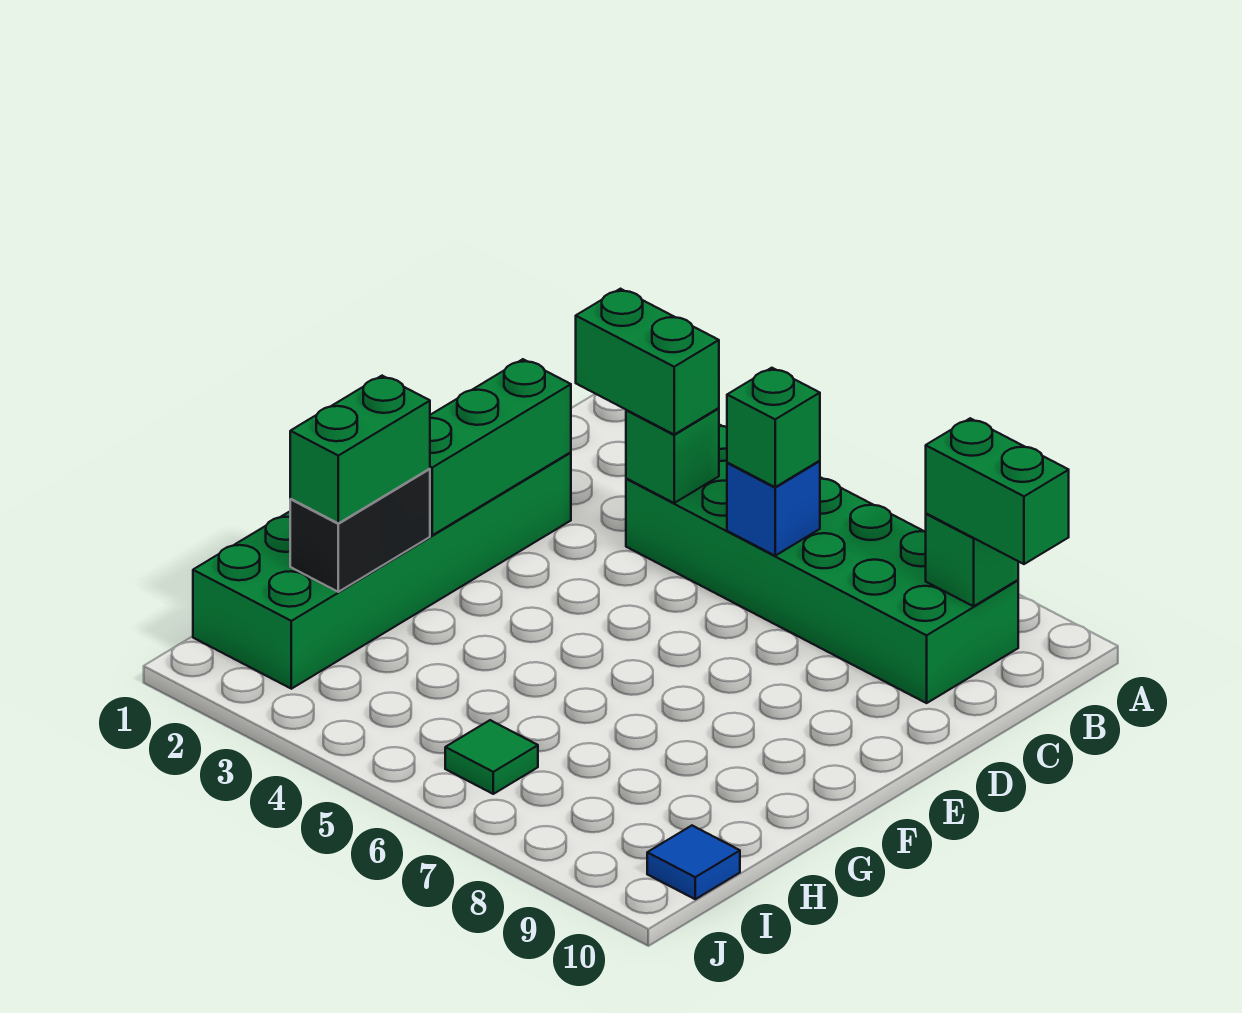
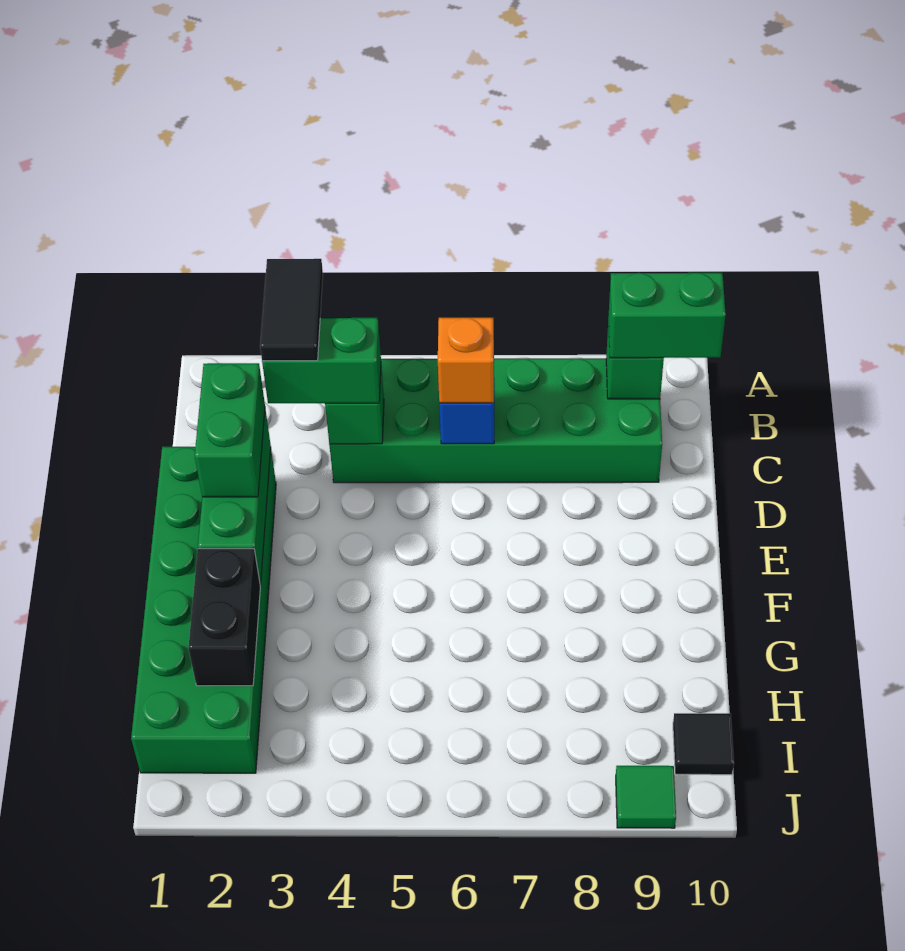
none -> black 1x2 tile [260,259,323,361]
green 1x1 brick [727,368,820,487] -> orange 1x1 brick [438,318,494,403]
green 1x2 brick [290,376,430,523] -> green 1x2 brick moved to [195,363,265,497]
green 1x1 tile [445,720,538,794] -> green 1x1 tile moved to [616,766,676,828]
blue 1x1 tile [647,826,740,899] -> black 1x1 tile [673,713,734,775]

